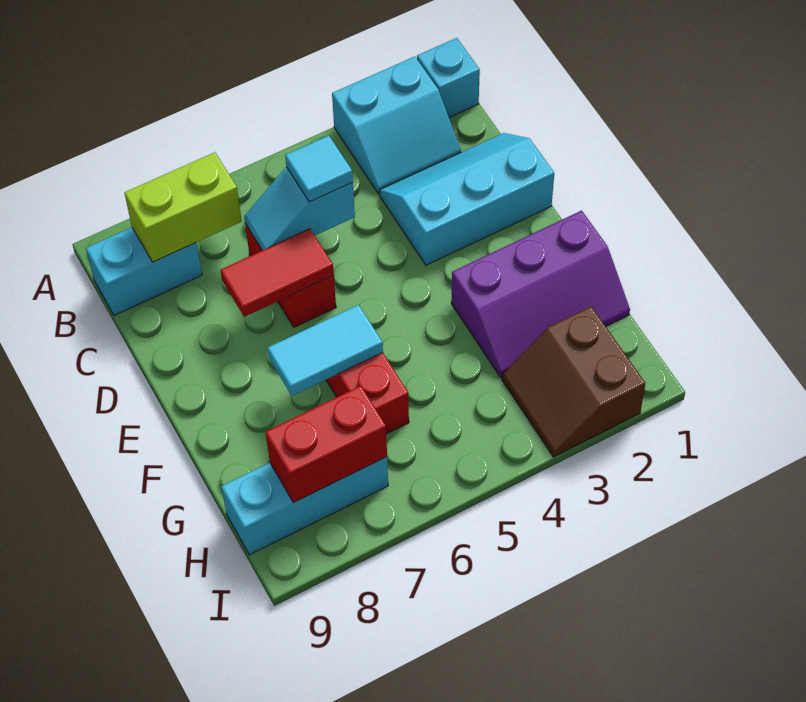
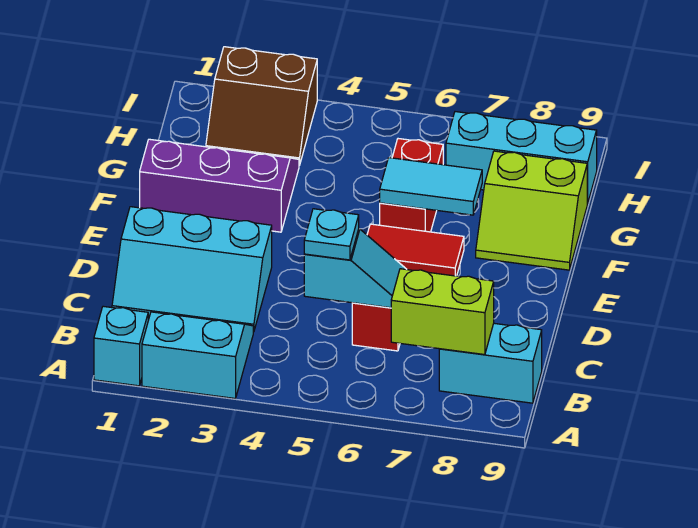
cyan 1x1 tile [285,136,353,202] -> cyan 1x1 plate [304,209,359,260]
none -> lime 2x2 slope [476,151,588,270]
brown 2x2 slope [502,307,646,457] -> brown 2x2 slope turned to [206,47,317,165]
red 1x2 brick [266,386,387,502] -> none

